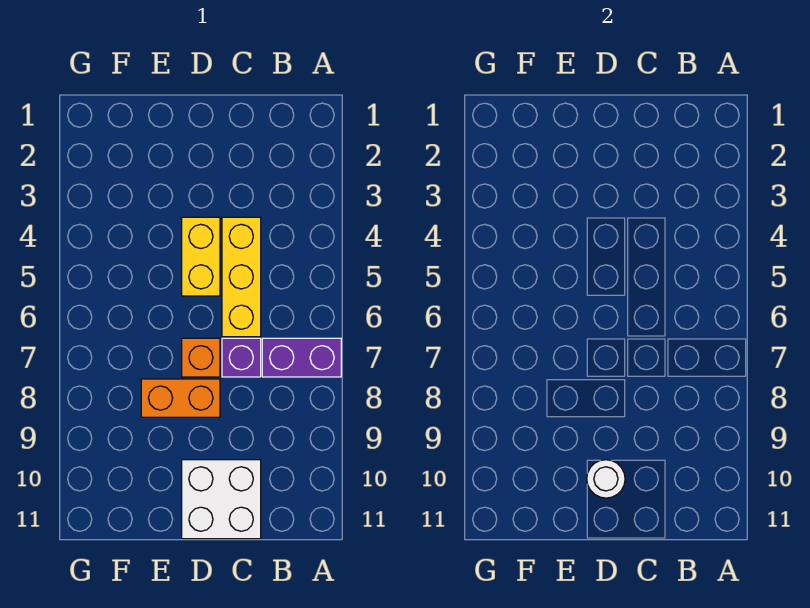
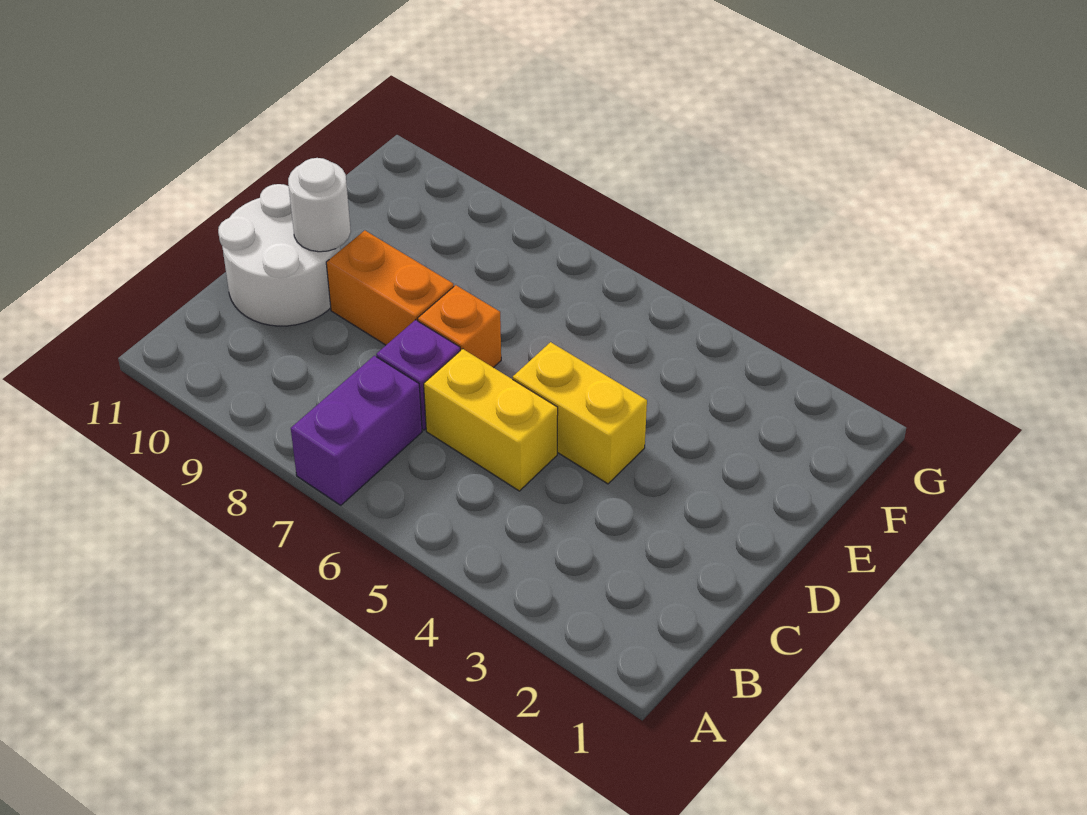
yellow 1x3 brick [222,217,261,337] -> yellow 1x2 brick [424,349,558,491]
white 2x2 brick [182,460,261,539] -> white 2x2 round brick [218,184,340,326]
orange 1x2 brick [141,379,220,417] -> orange 1x2 brick turned to [326,230,454,345]

